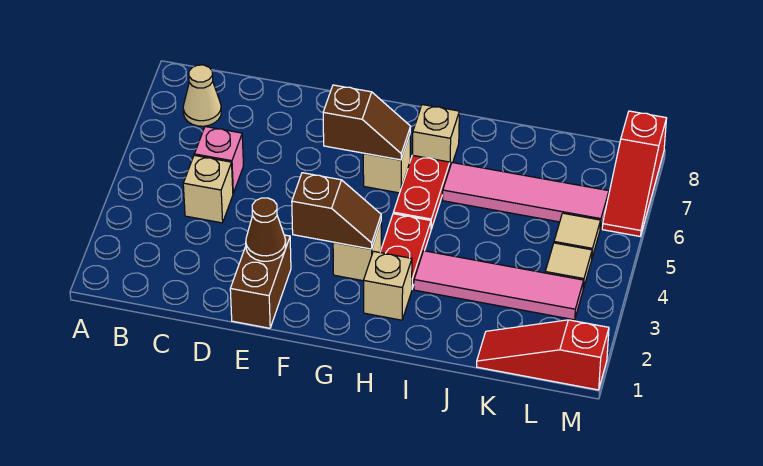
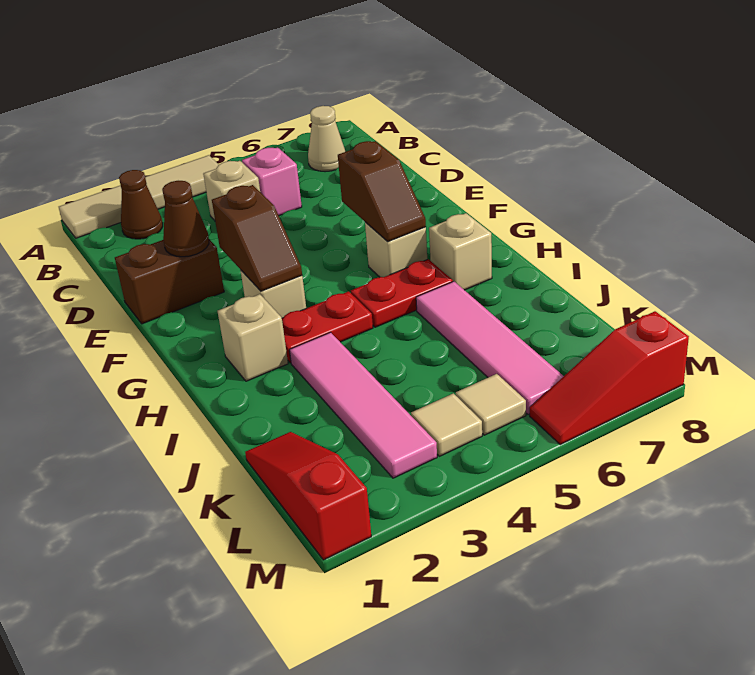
none -> tan 1x4 tile [59,155,219,238]
none -> brown 1x1 cone [119,170,163,239]

